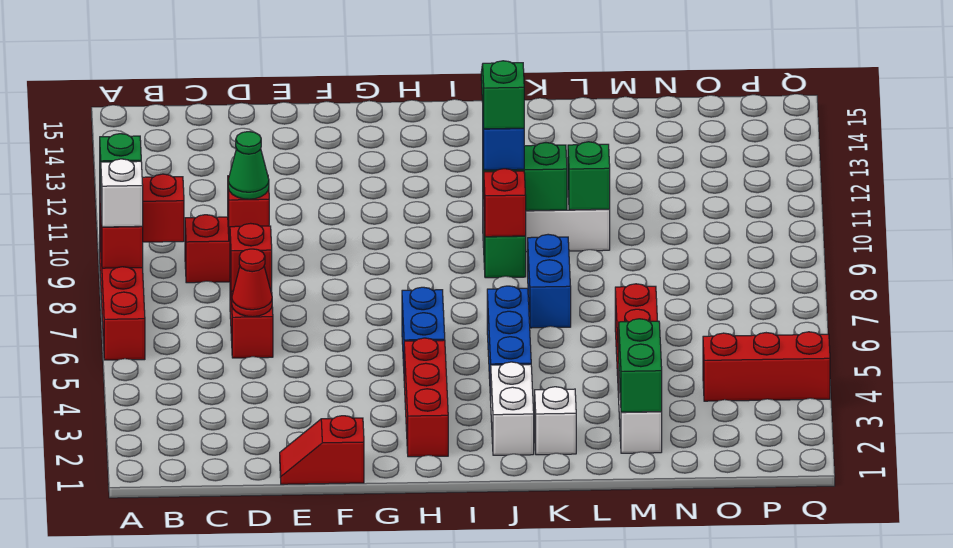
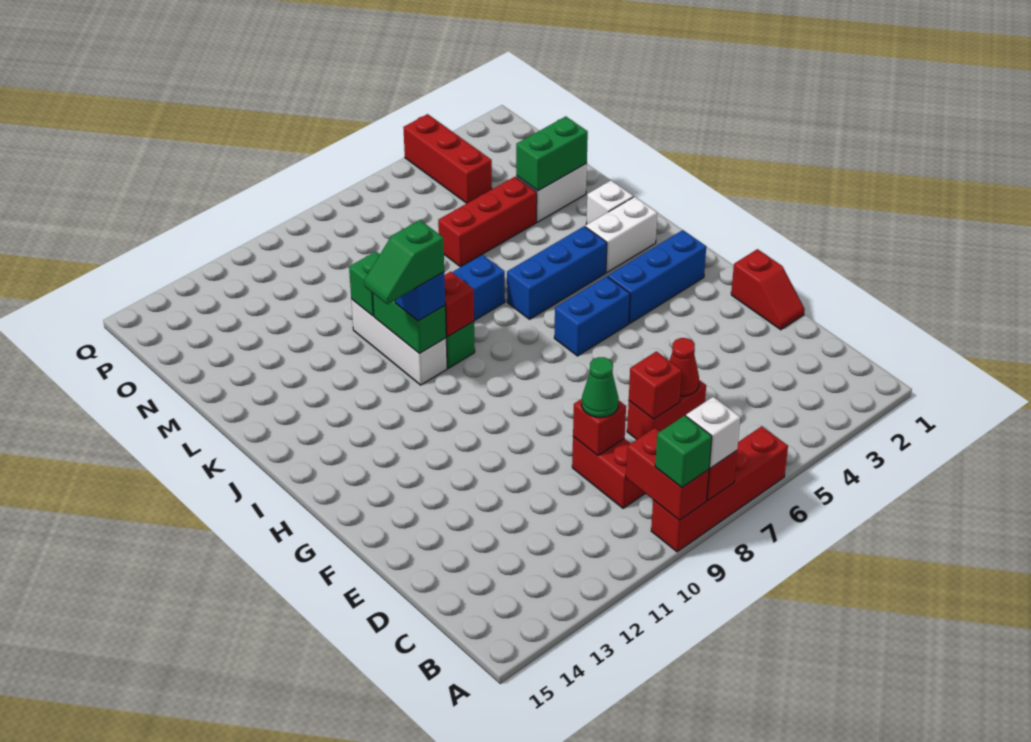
red 1x3 brick [404,338,448,457] -> blue 1x3 brick [608,230,706,323]

